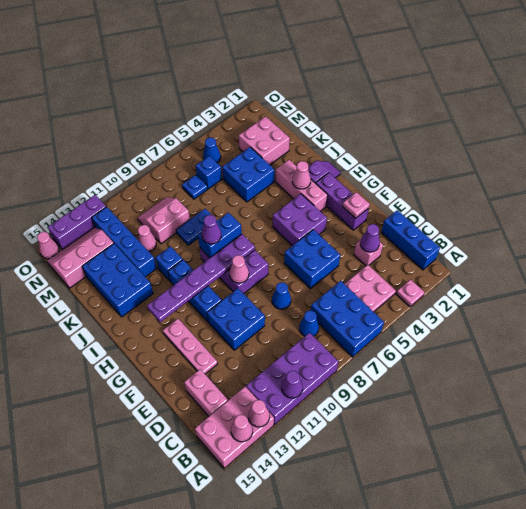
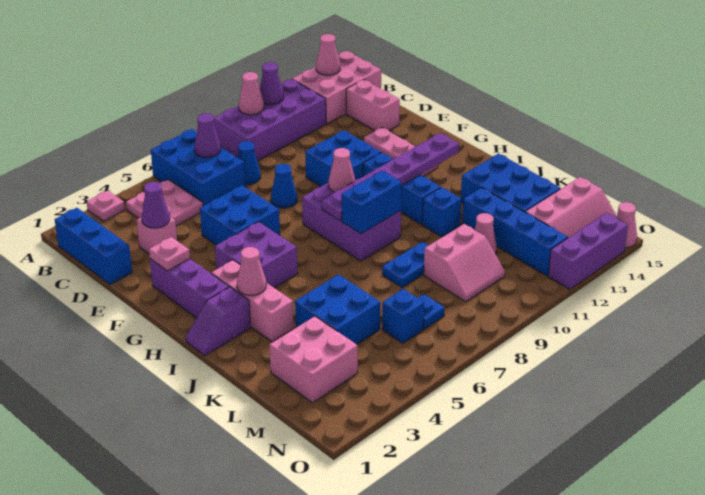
pink 1x1 cone [248,400,270,427] -> pink 1x1 cone moved to [239,72,264,115]
purple 1x1 cone [202,215,221,244] -> purple 1x1 cone moved to [194,113,221,157]
blue 1x1 cone [203,138,221,163] -> none

